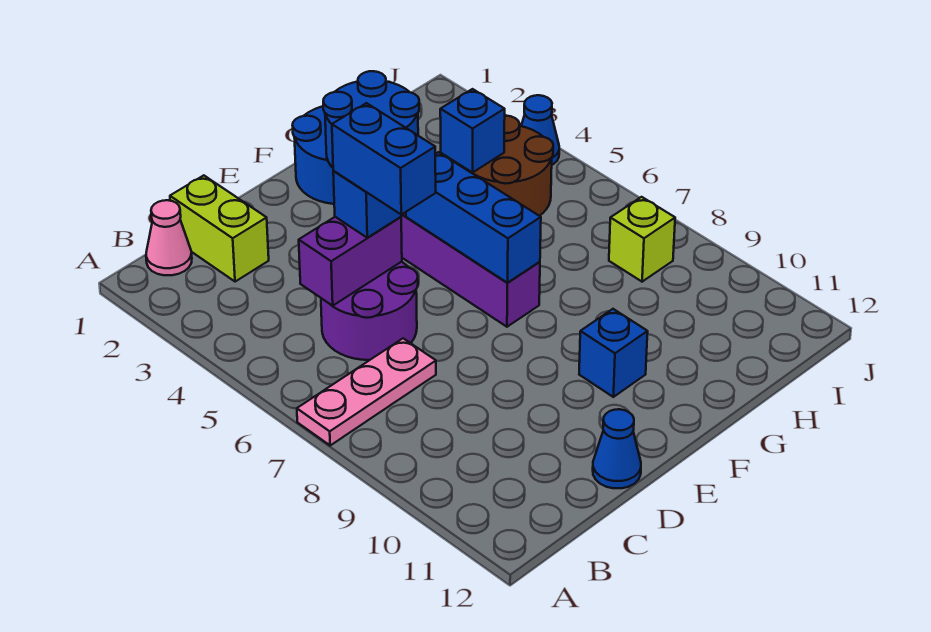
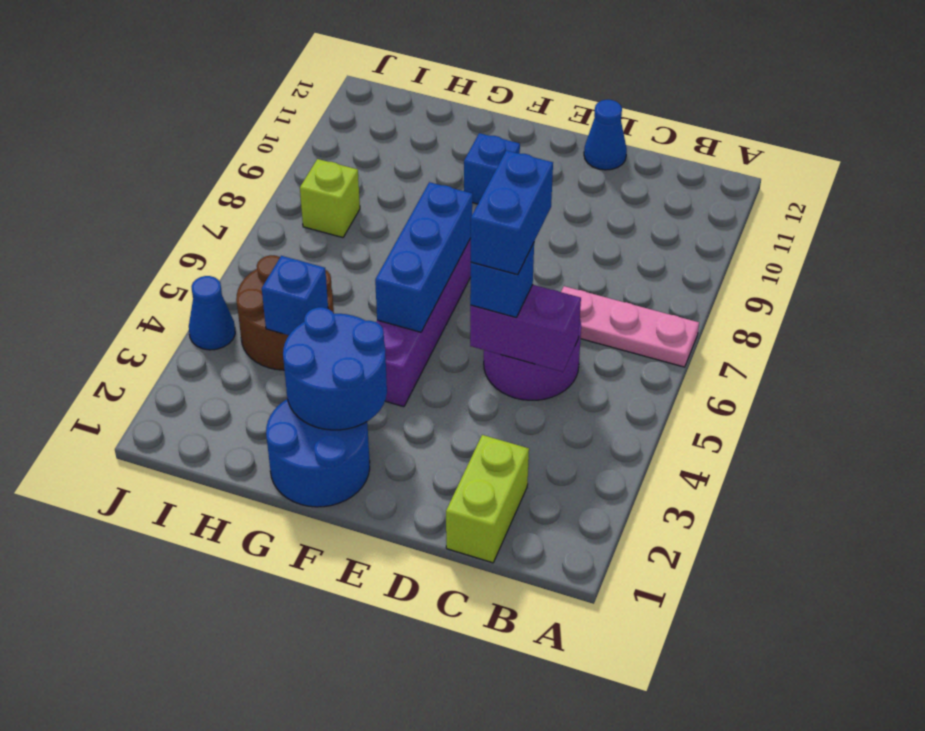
pink 1x1 cone [146,200,192,275] -> none

